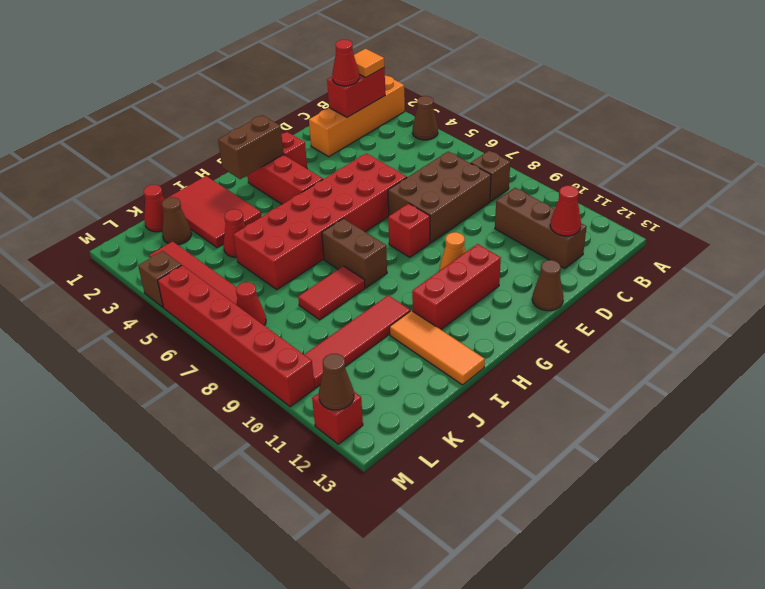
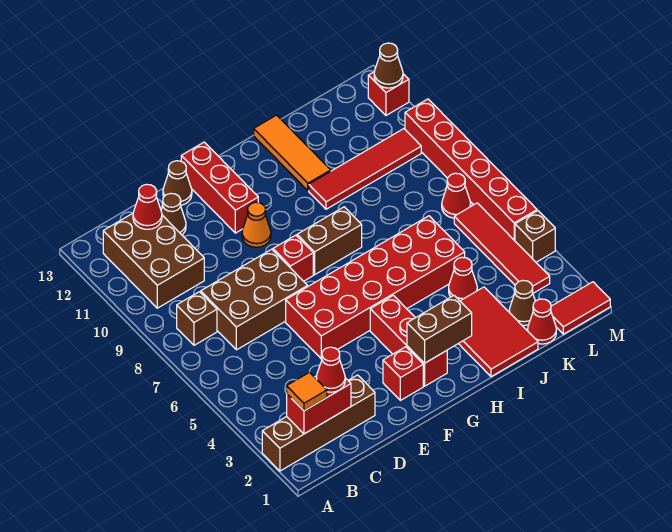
orange 1x4 brick [309,76,405,157] -> brown 1x4 brick [262,375,375,471]
brown 1x1 cone [413,96,438,140] -> brown 1x1 cone moved to [161,193,186,235]
brown 1x3 brick [495,188,587,269] -> brown 2x3 brick [103,213,204,308]
red 1x3 brick [412,244,501,329] -> red 1x3 brick turned to [181,142,258,233]
brown 1x2 brick [322,218,387,288] -> brown 1x2 brick turned to [297,207,362,275]
red 1x2 tile [298,266,365,320] -> red 1x2 tile moved to [551,282,610,334]

